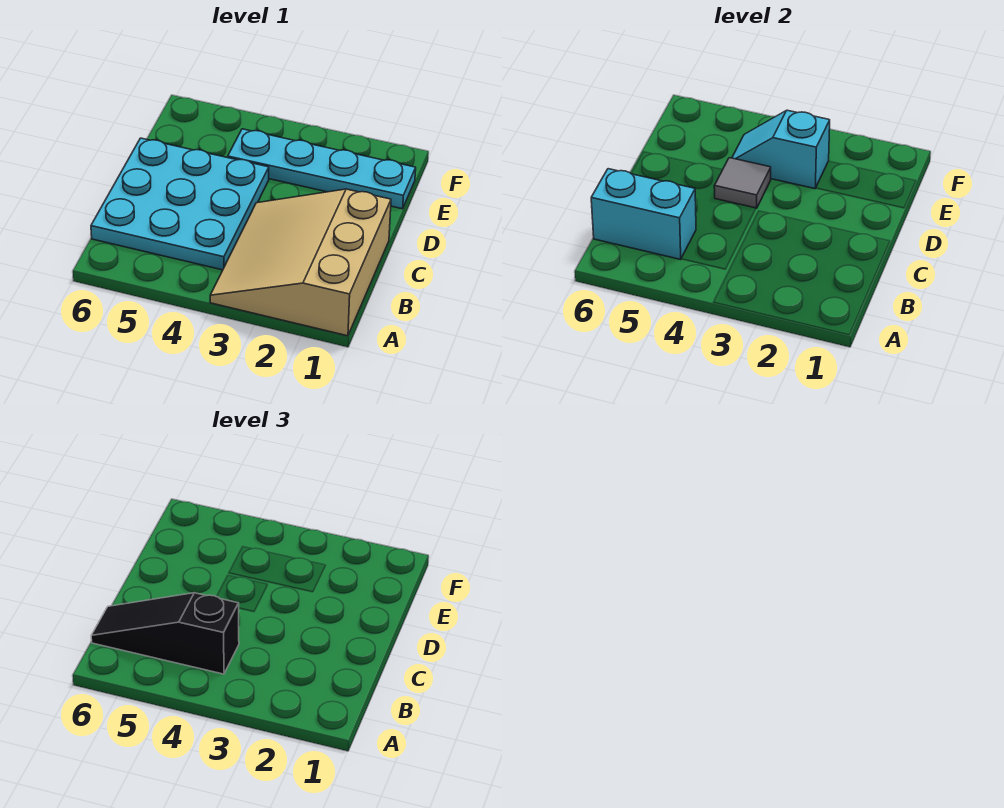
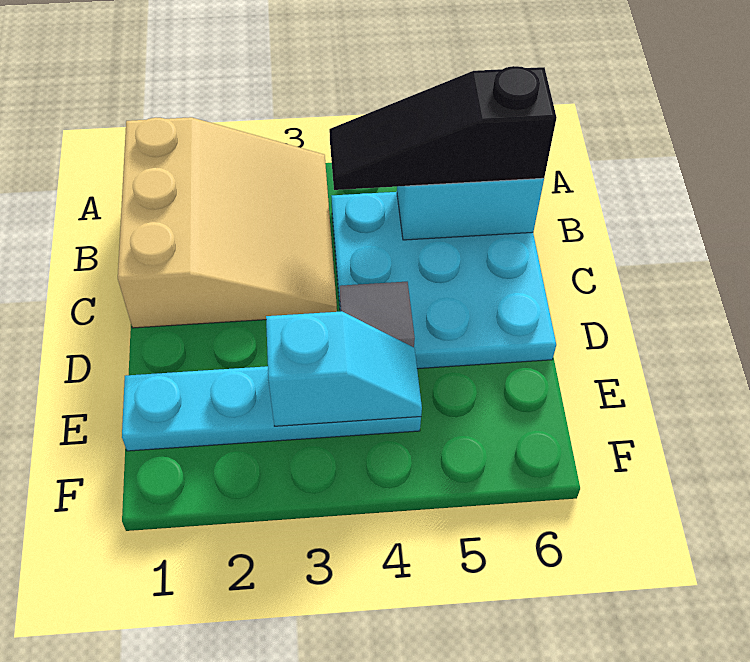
black 1x3 slope [91,593,239,674] -> black 1x3 slope turned to [329,66,557,190]

